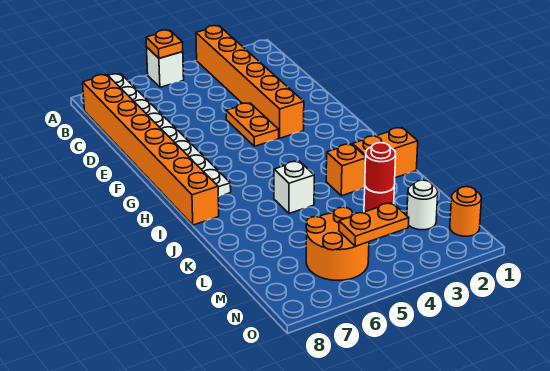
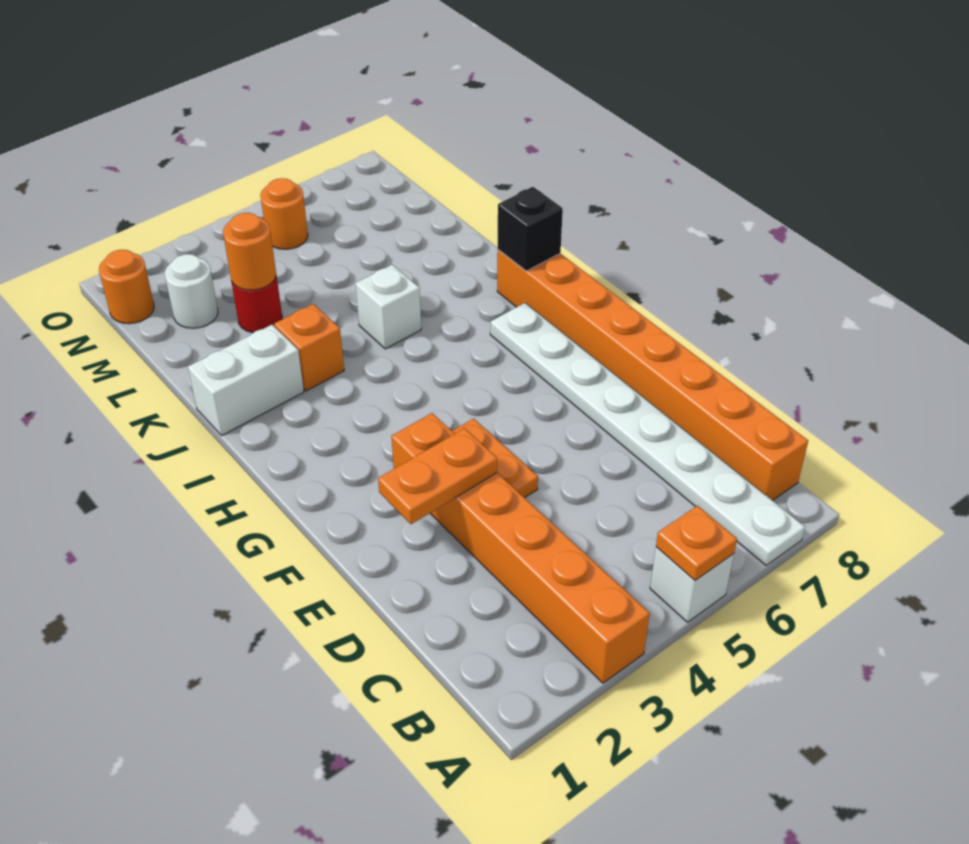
none -> black 1x1 brick [498,187,563,271]
orange 1x2 brick [353,128,418,178] -> white 1x2 brick [188,325,304,435]
red 1x1 round brick [365,143,396,193] -> orange 1x1 round brick [223,213,276,290]
orange 2x2 round brick [306,207,369,280] -> orange 1x1 round brick [260,178,308,249]
orange 1x2 plate [339,203,409,246] -> orange 1x2 plate moved to [378,428,497,524]

